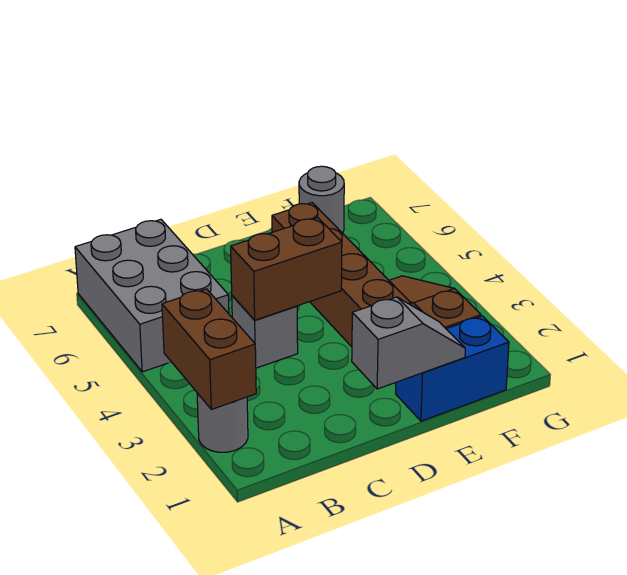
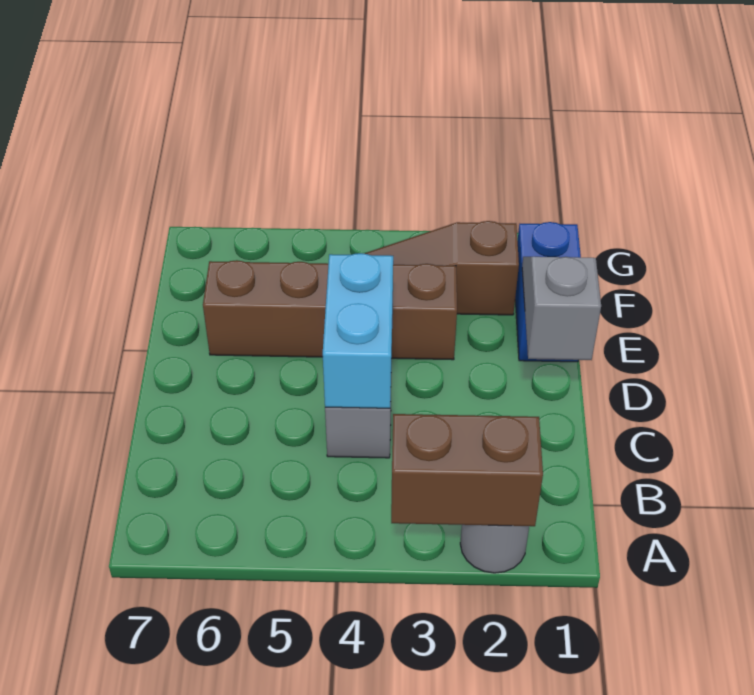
grey 2x3 brick [75,219,229,372] -> none
brown 1x2 brick [231,218,342,320] -> cyan 1x2 brick [323,253,393,408]
grey 1x1 round brick [299,166,344,233] -> none

